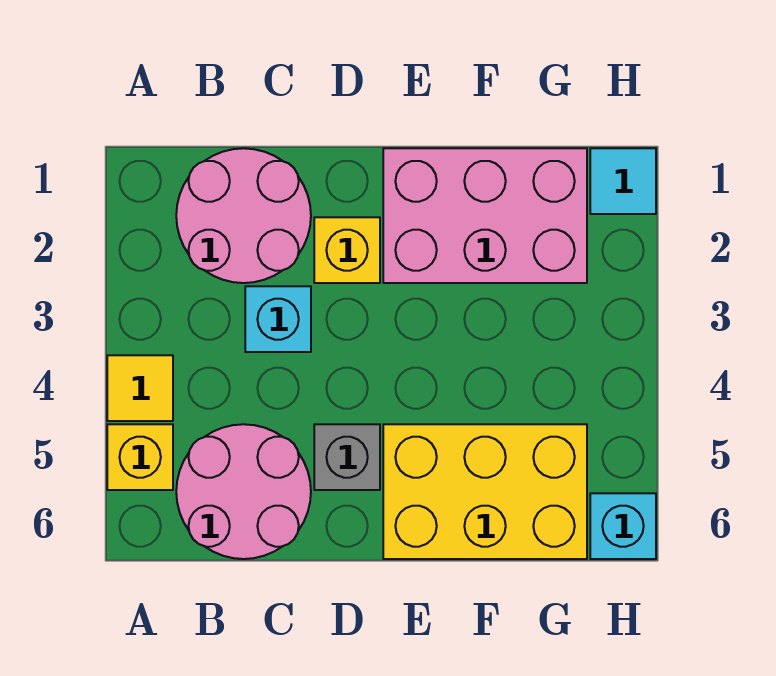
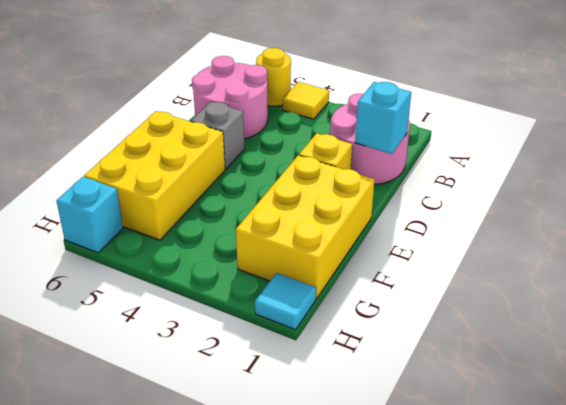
yellow 1x1 brick [107,424,173,490] -> yellow 1x1 round brick [256,48,291,106]
cyan 1x1 brick [245,286,311,352] -> cyan 1x1 brick moved to [355,82,411,154]
pink 2x3 brick [383,148,587,283] -> yellow 2x3 brick [236,155,375,299]

